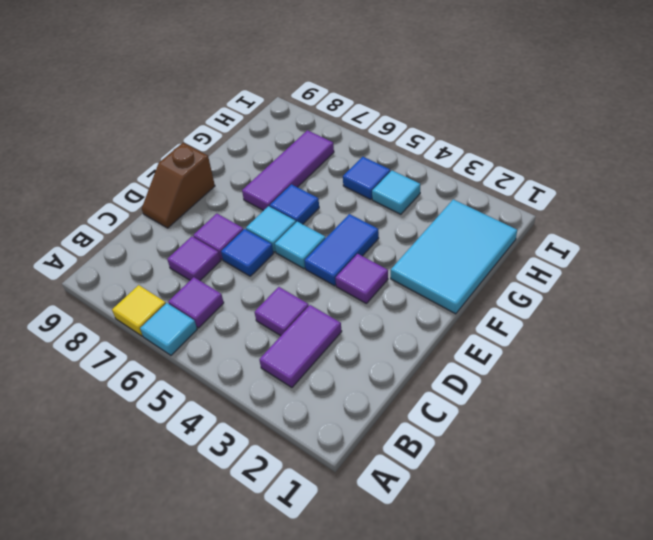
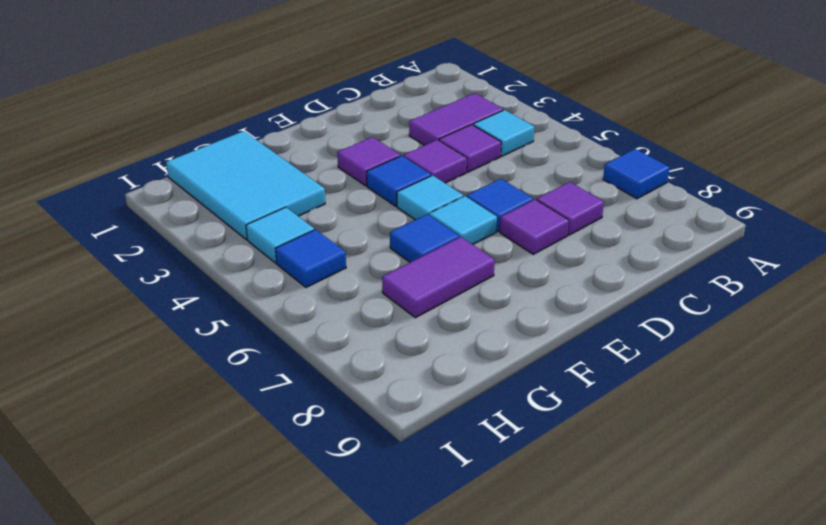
cyan 1x1 tile [140,303,197,355] -> cyan 1x1 tile moved to [473,110,534,156]
yellow 1x1 tile [112,285,166,336] -> blue 1x1 tile [603,149,670,199]
purple 1x1 tile [168,277,224,328] -> purple 1x1 tile moved to [403,140,467,183]
brown 1x2 slope [142,143,215,228] -> none
blue 1x2 tile [304,214,379,286] -> blue 1x1 tile [367,156,431,206]
cyan 2x3 tile [391,199,517,314] -> cyan 2x3 tile turned to [166,131,325,240]
purple 1x3 tile [242,130,334,211] -> purple 1x2 tile [382,237,495,318]

